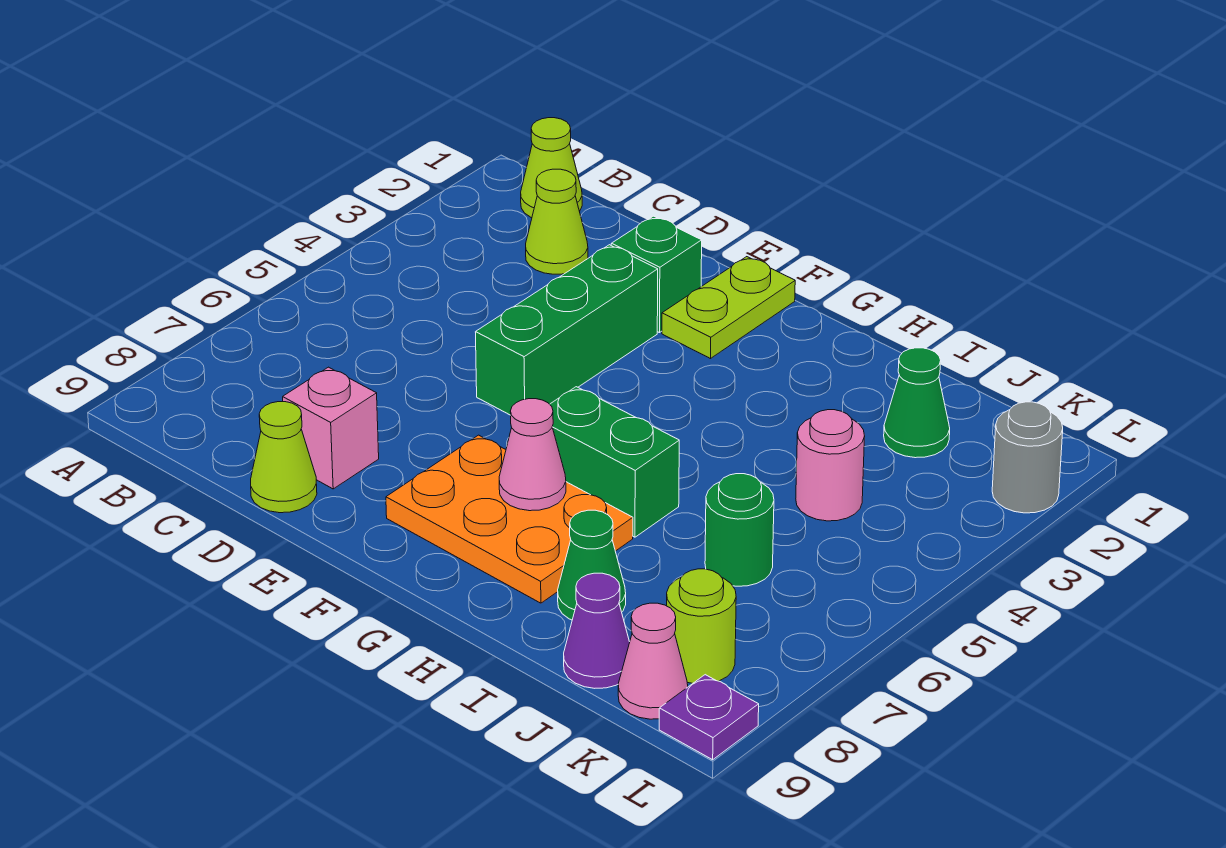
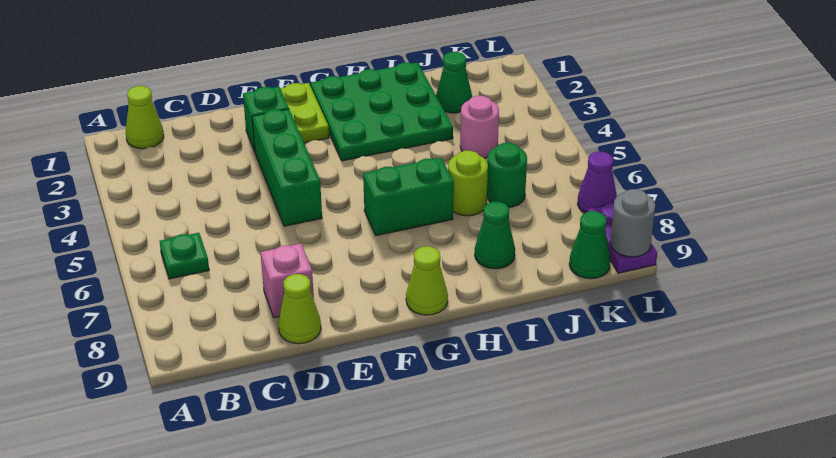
none -> green 1x1 plate [160,233,209,279]
lime 1x1 cone [526,169,588,274] -> lime 1x1 cone moved to [406,246,448,315]
orange 2x3 plate [386,435,633,603] -> none
none -> green 3x3 plate [311,62,453,161]
pink 1x1 cone [499,399,566,511] -> none
purple 1x1 cone [564,573,630,688] -> purple 1x1 cone moved to [577,152,617,213]
lime 1x1 round brick [667,569,736,683] -> lime 1x1 round brick moved to [448,151,488,216]
pink 1x1 cone [618,603,688,719] -> green 1x1 cone [569,211,611,279]
grey 1x1 round brick [992,402,1063,513] -> grey 1x1 round brick moved to [610,189,655,257]
purple 1x1 plate [659,675,759,760] -> purple 1x2 plate [588,203,657,273]

